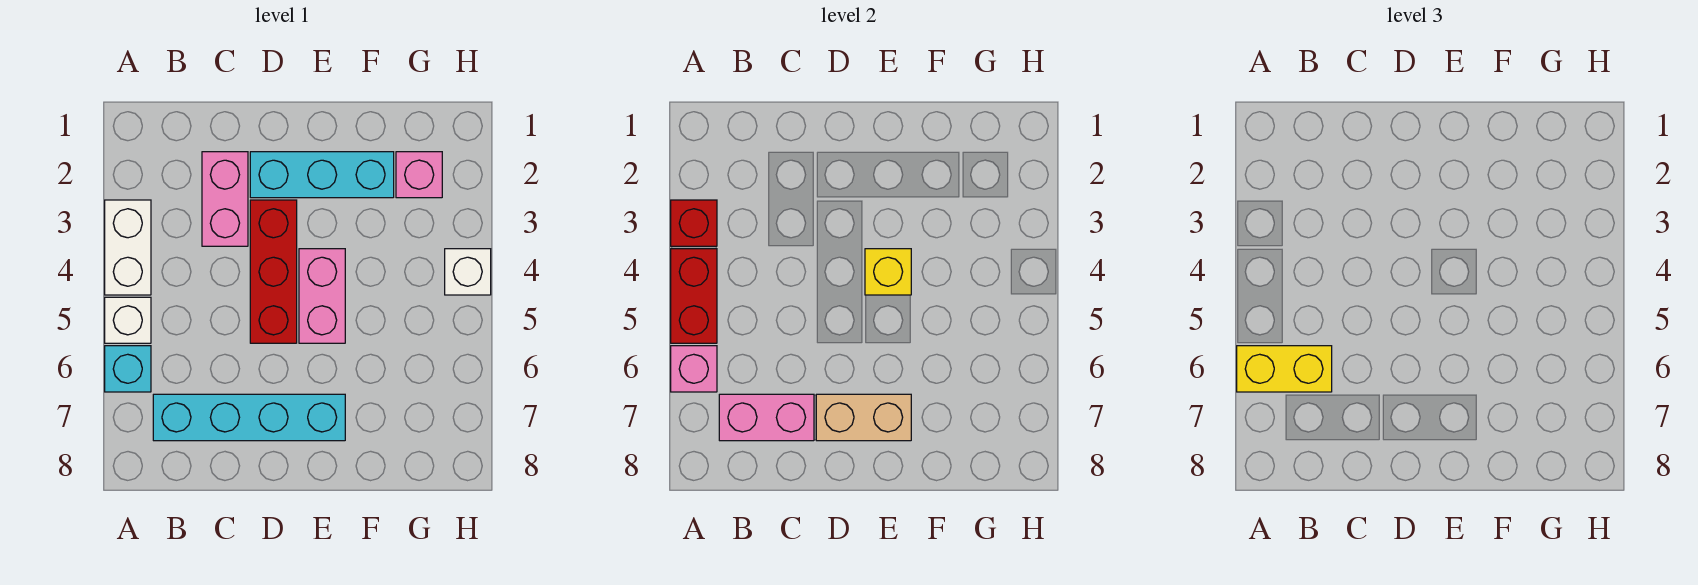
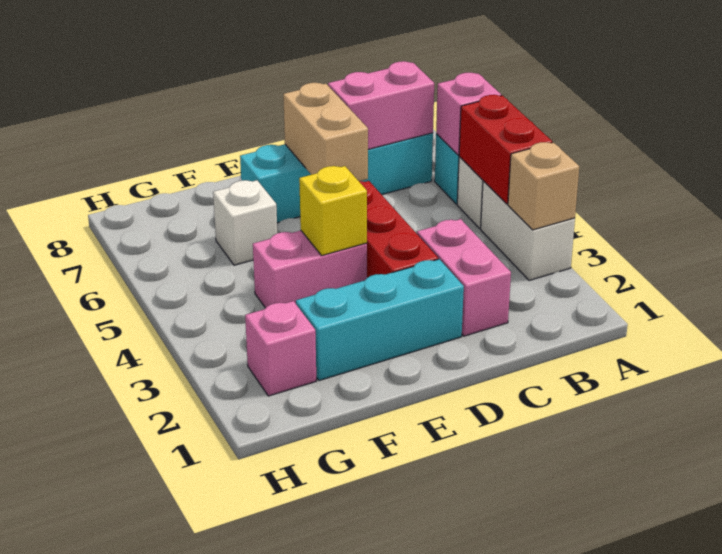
red 1x1 brick [671,200,717,246] -> tan 1x1 brick [508,142,579,230]
yellow 1x2 brick [1237,346,1332,392] -> none
tan 1x2 brick [816,394,911,441] -> tan 1x2 brick turned to [283,83,368,181]
pink 1x2 brick [299,249,345,343] -> pink 1x2 brick turned to [253,231,367,308]
white 1x1 brick [445,249,491,295] -> white 1x1 brick moved to [213,180,277,265]

